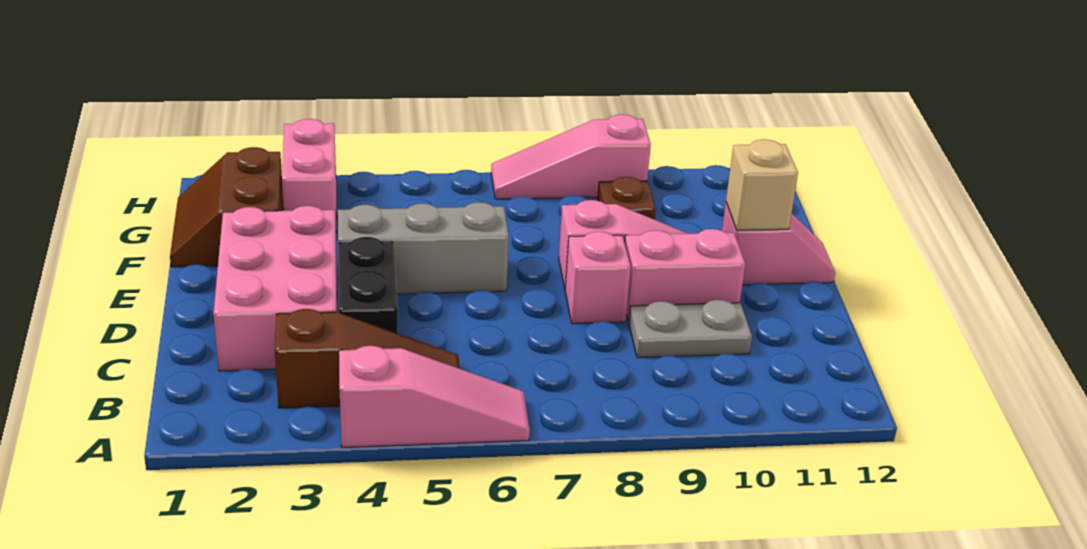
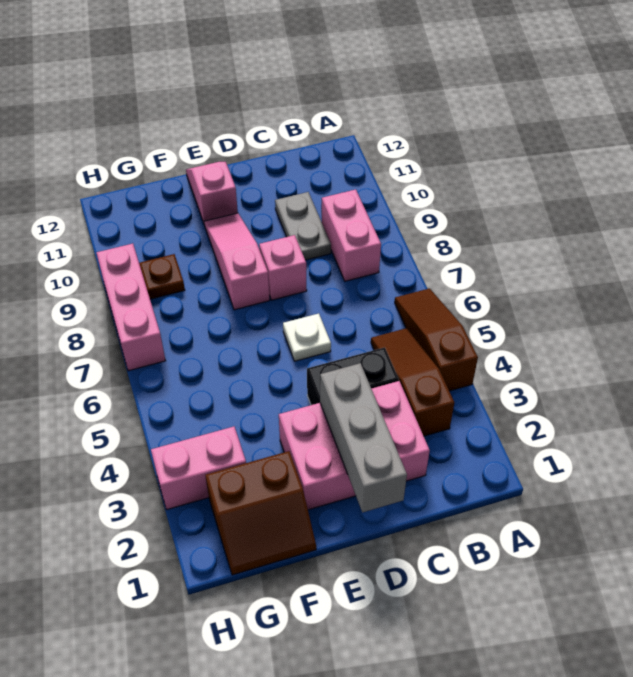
pink 1x3 slope [339,346,530,447] -> brown 1x3 slope [395,288,478,391]
none -> white 1x1 plate [283,314,331,361]
pink 1x2 brick [625,229,745,322] -> pink 1x2 brick moved to [321,190,381,281]
grey 1x3 brick [338,202,509,294] -> grey 1x3 brick moved to [320,363,407,512]
tan 1x1 brick [726,139,798,230] -> none
pink 1x3 slope [491,114,651,199] -> pink 1x3 brick [97,244,165,371]

